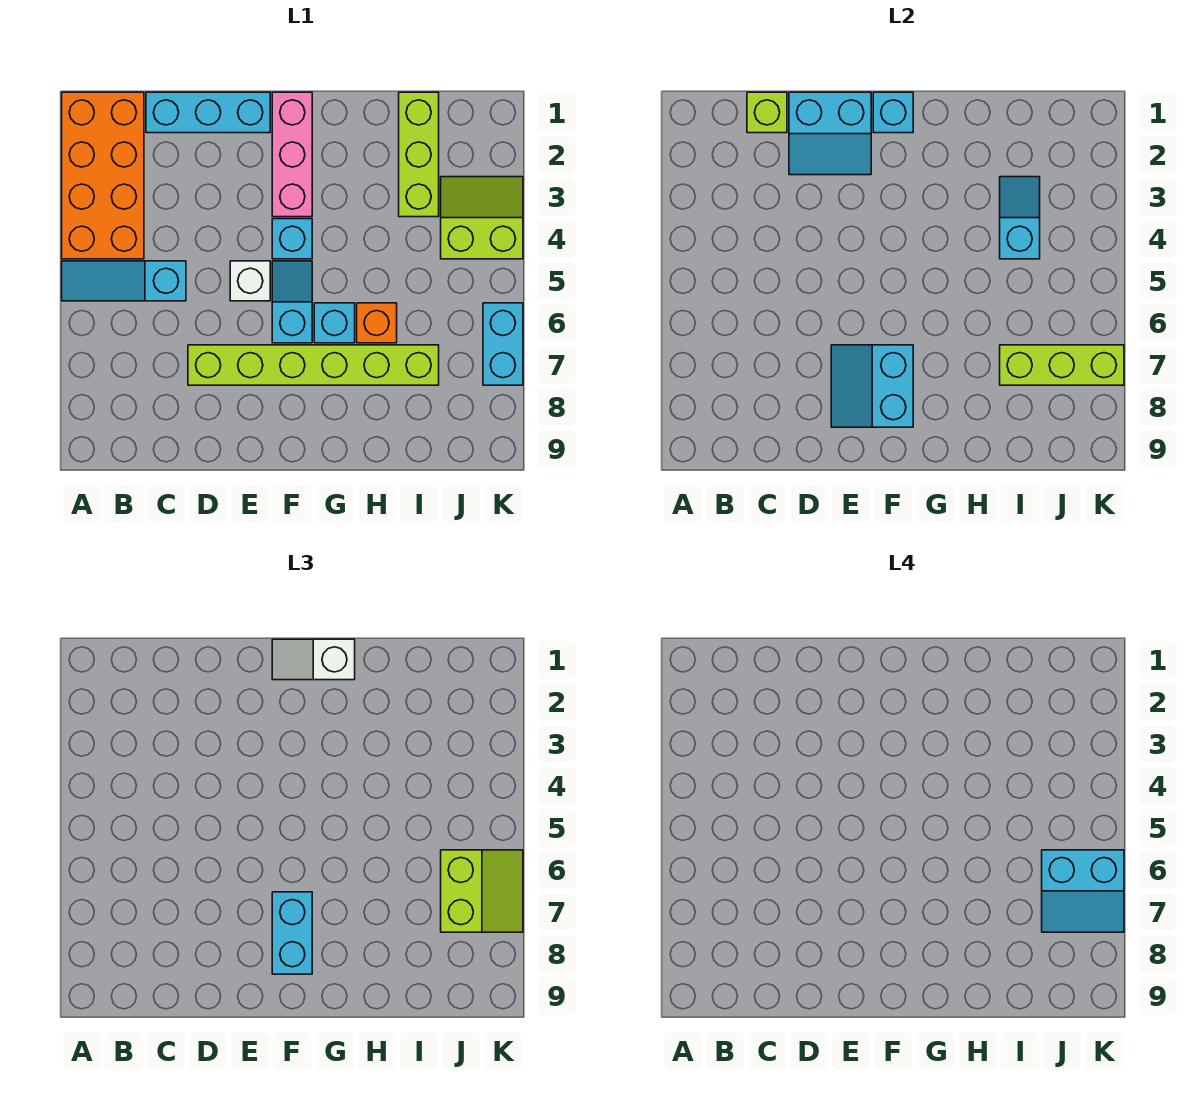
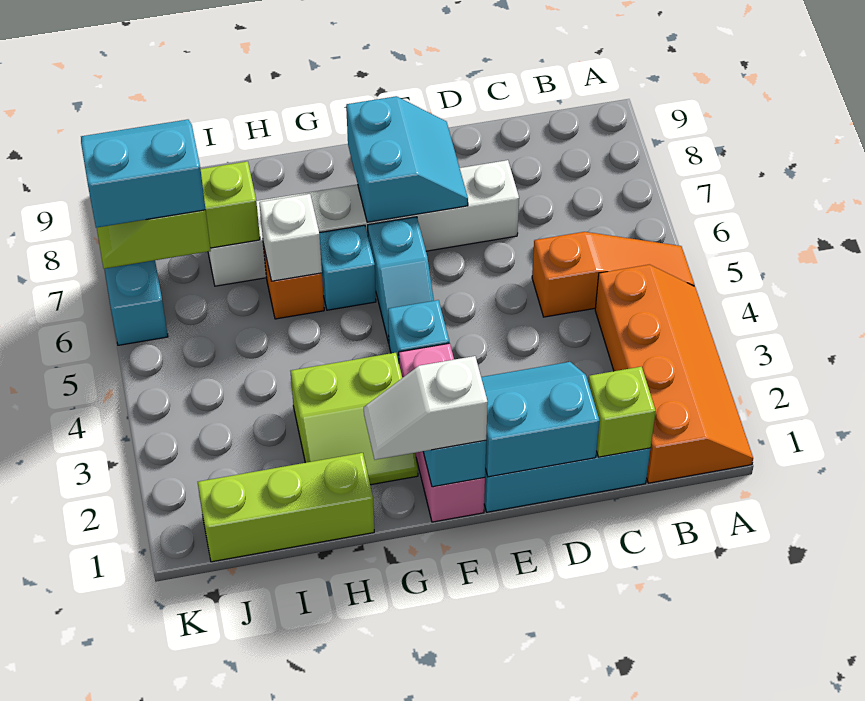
orange 2x4 brick [62,92,144,259] -> orange 2x4 slope [595,264,753,483]
cyan 1x3 slope [62,261,186,301] -> orange 1x3 slope [532,232,695,317]
lime 1x6 brick [188,345,439,385] -> white 1x6 brick [208,160,519,286]
white 1x1 brick [230,261,270,301] -> white 1x1 brick moved to [259,194,322,281]
white 1x2 slope [272,639,355,680] -> white 1x2 slope turned to [364,356,488,460]
cyan 1x2 brick [272,892,312,974] -> none
lime 1x3 brick [399,92,439,217] -> lime 1x3 brick turned to [198,453,374,562]
cyan 1x2 slope [1000,177,1040,259] -> none
lime 2x2 slope [441,177,523,259] -> lime 2x2 slope moved to [291,353,418,485]

